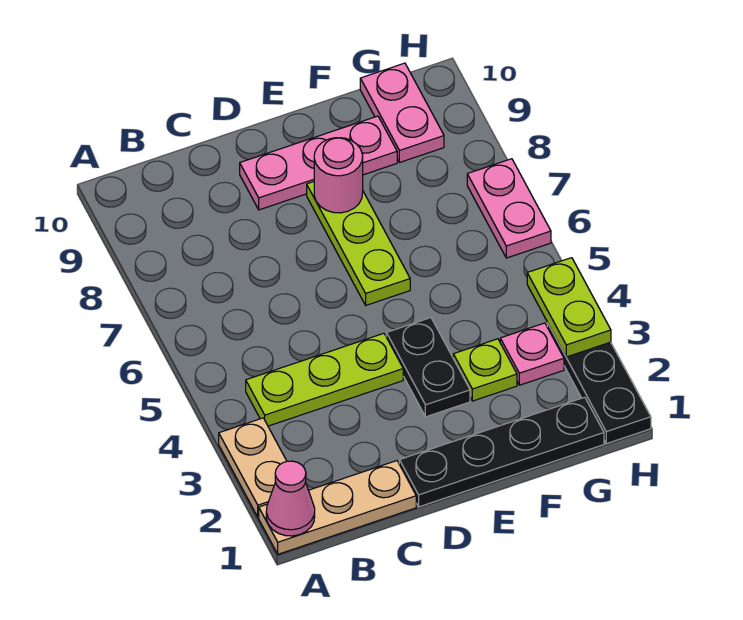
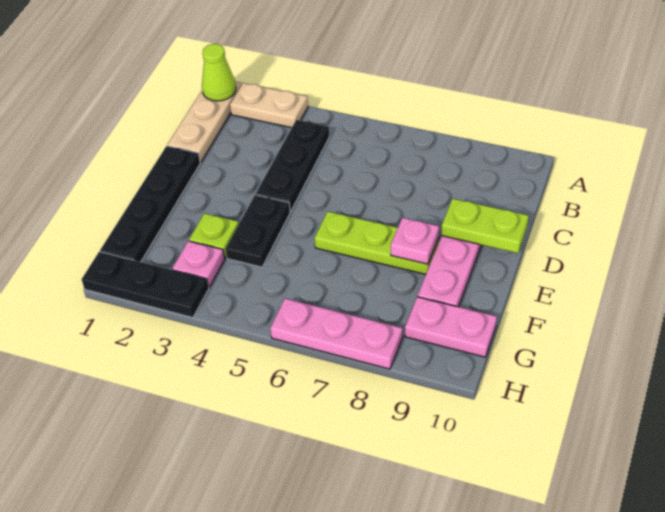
pink 1x1 cone [266,461,315,536] -> lime 1x1 cone [202,44,236,101]
lime 1x3 plate [246,333,403,426] -> black 1x3 plate [256,120,329,212]
black 1x2 plate [386,318,470,417] -> black 1x2 plate turned to [226,195,290,267]
pink 1x1 round brick [314,138,363,213] -> pink 1x1 plate [391,218,439,264]
lime 1x2 plate [527,258,611,357] -> lime 1x2 plate moved to [441,199,529,253]
pink 1x2 plate [467,159,551,258] -> pink 1x3 plate [270,298,403,369]

